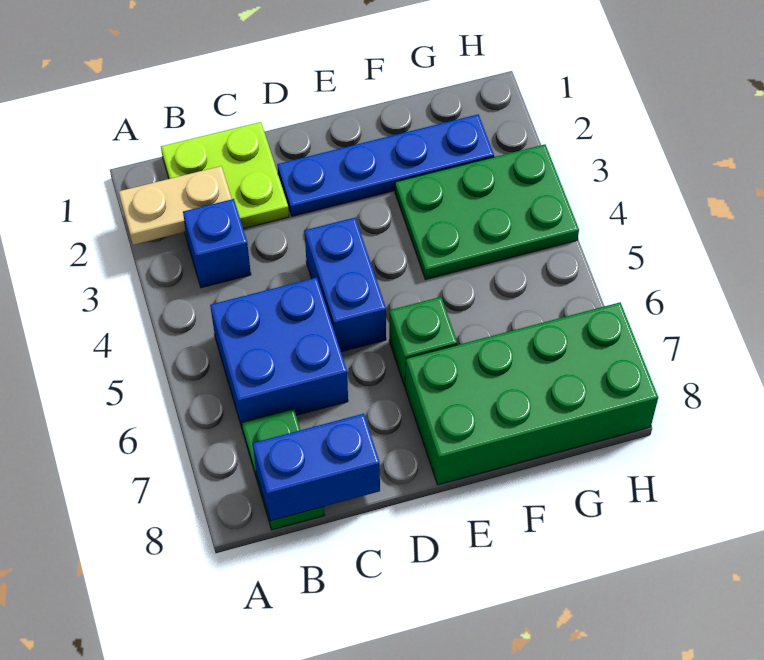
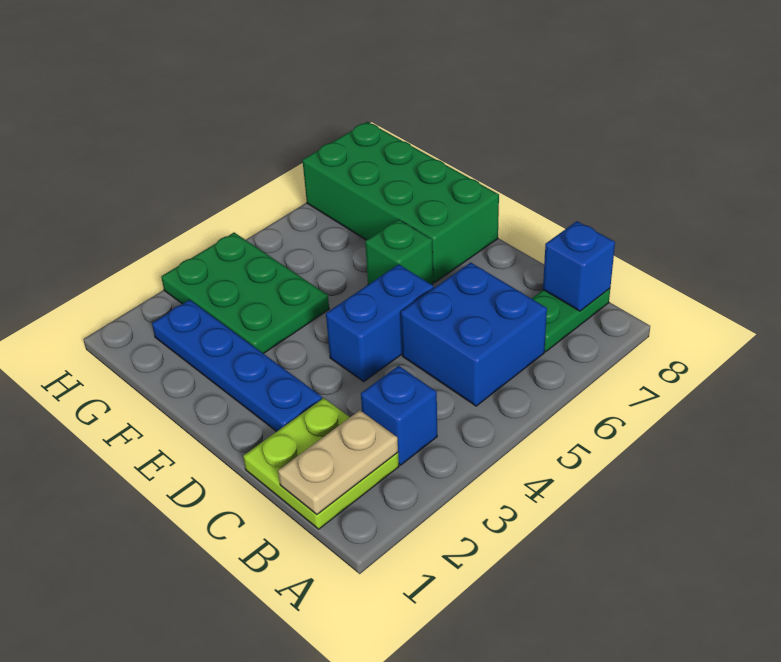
tan 1x2 plate [119,166,232,245] -> tan 1x2 plate turned to [278,410,398,514]
blue 1x2 brick [253,414,380,521] -> blue 1x1 brick [543,221,615,311]

